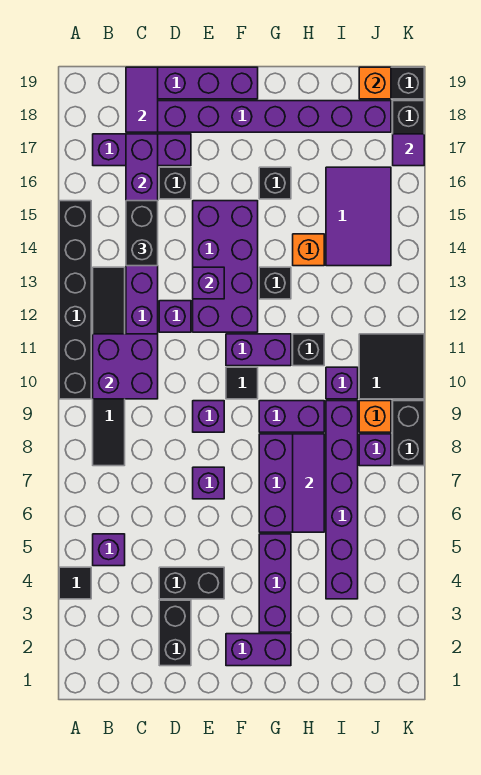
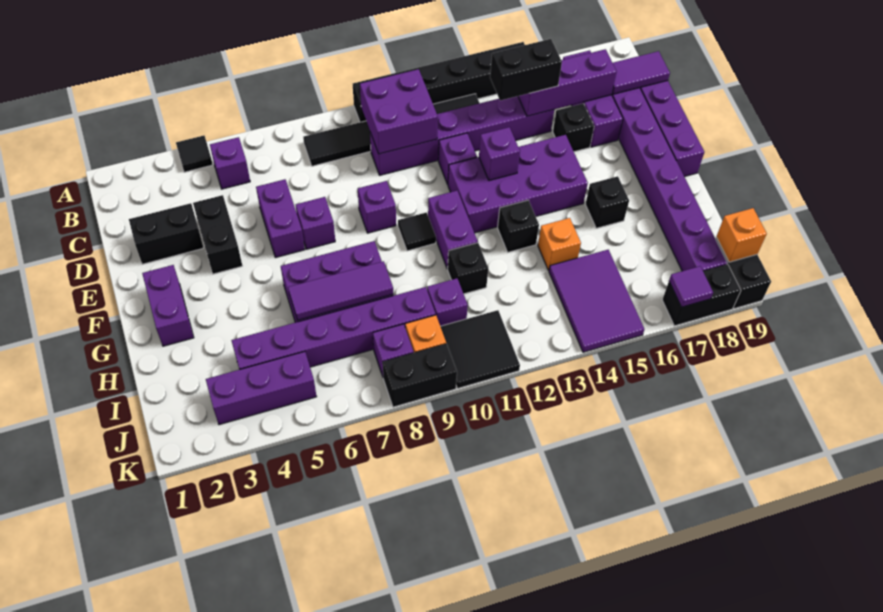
purple 1x3 brick [259,534,291,632] -> purple 1x3 brick moved to [206,352,317,425]
purple 1x2 brick [259,401,324,432] -> purple 1x2 brick moved to [256,179,305,258]
purple 2x3 tile [326,167,391,266] -> purple 2x3 tile turned to [549,250,644,352]

